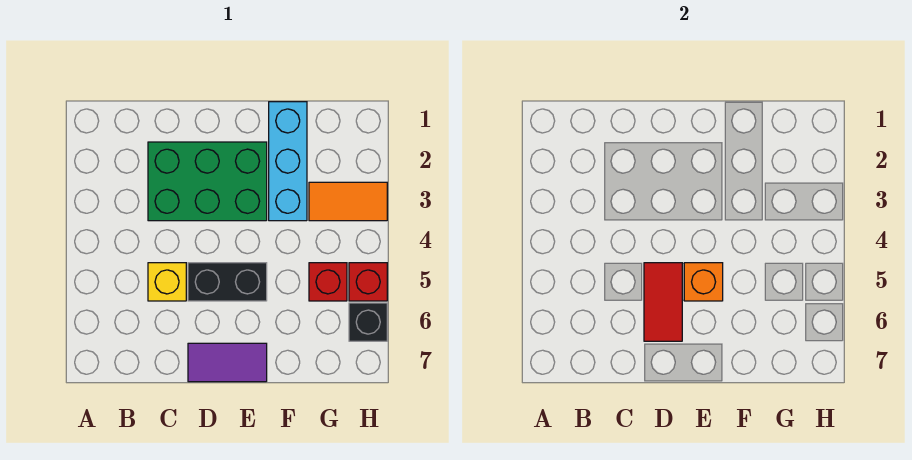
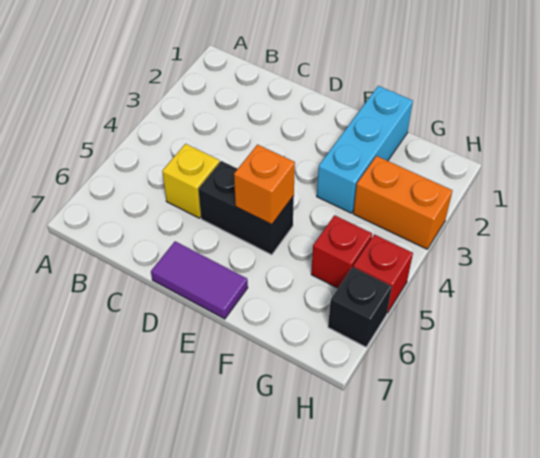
green 2x3 brick [148,142,267,221] -> none
red 1x2 tile [644,263,682,341] -> none
orange 1x2 tile [309,182,387,221] -> orange 1x2 brick [353,156,453,249]

